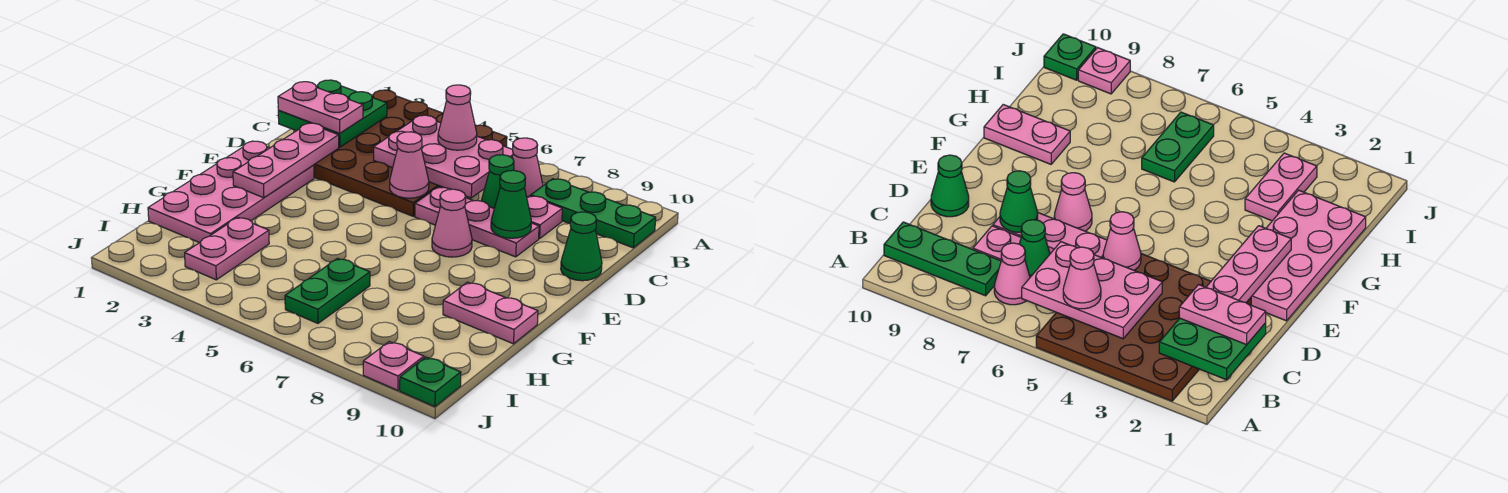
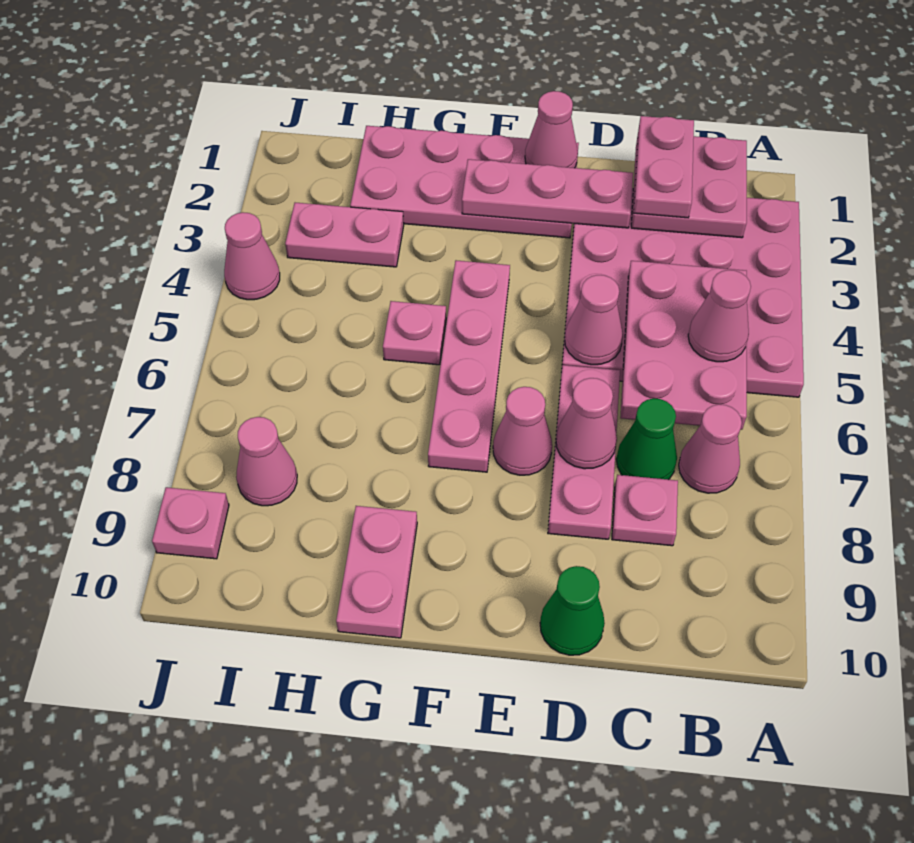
brown 4x4 plate [314,90,507,216] -> pink 4x4 plate [561,188,804,397]
green 2x2 plate [278,80,387,147] -> pink 2x2 plate [631,136,747,238]
green 1x3 plate [531,179,656,248] -> none
none -> pink 1x1 cone [556,378,617,469]
green 1x1 cone [491,170,531,238] -> none
none -> pink 1x1 cone [525,91,578,168]
none -> pink 1x4 plate [428,260,510,472]
none -> pink 1x1 plate [383,301,446,365]
green 1x2 plate [285,259,370,323] -> none
none -> pink 1x1 cone [236,417,297,506]
none -> pink 1x1 cone [224,212,280,300]
green 1x1 plate [400,357,461,407] -> none

